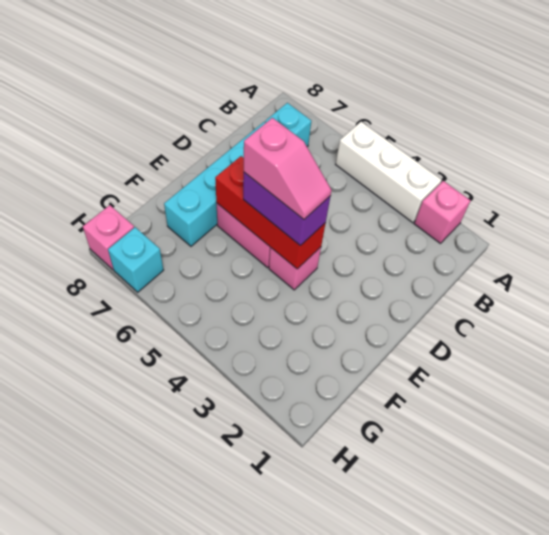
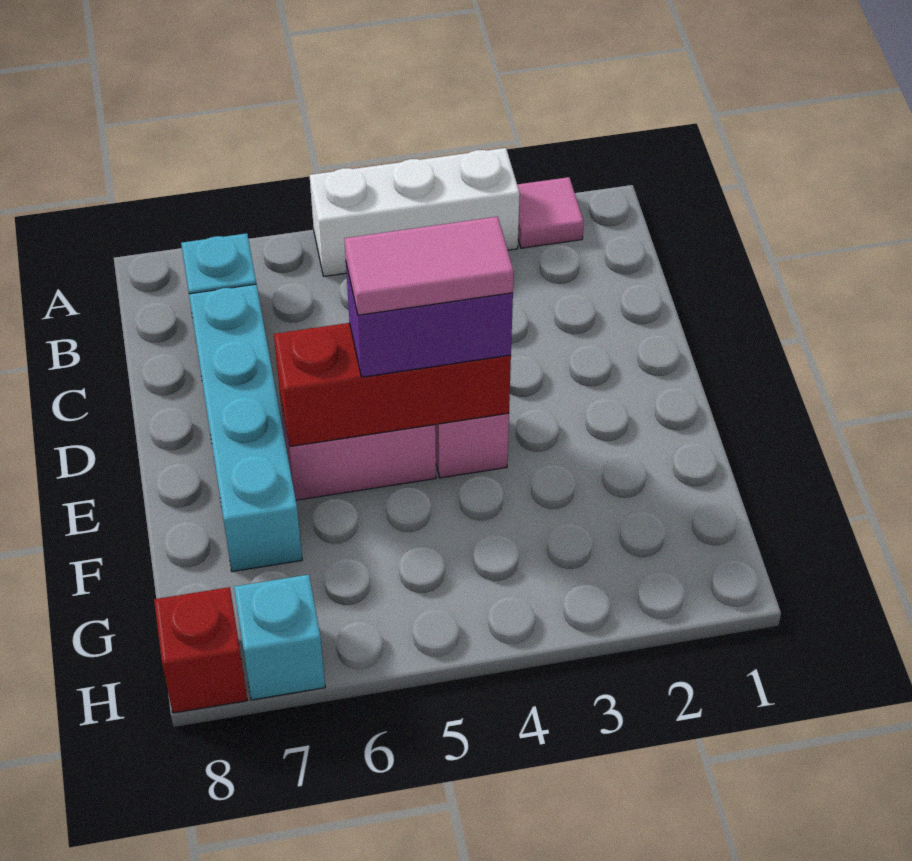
pink 1x1 brick [414,181,471,243] -> pink 1x1 tile [517,177,584,248]
pink 1x2 slope [244,118,332,219] -> pink 1x2 tile [344,217,514,315]
pink 1x1 brick [83,205,134,270] -> red 1x1 brick [154,587,247,713]

